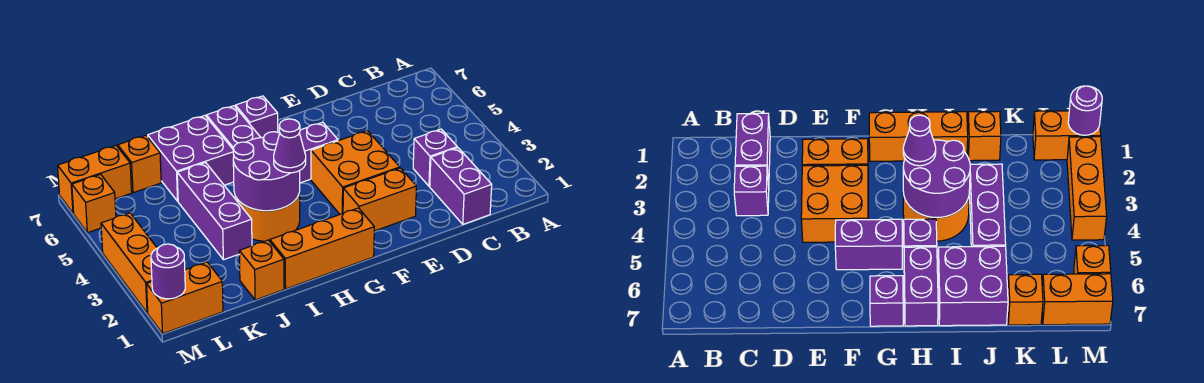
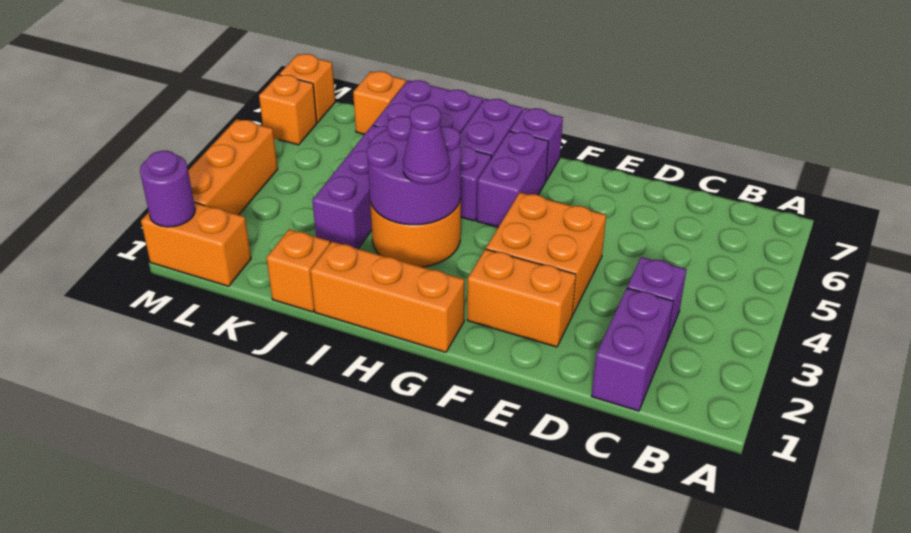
purple 1x2 brick [299,122,338,183] -> purple 1x2 brick turned to [477,131,548,227]
orange 1x2 brick [58,146,132,213] -> orange 1x1 brick [279,54,335,123]

